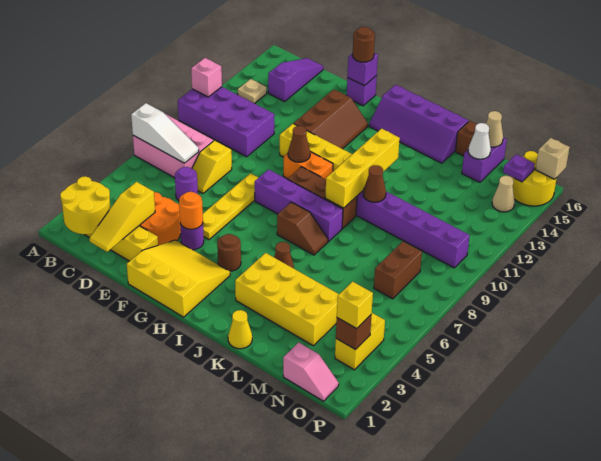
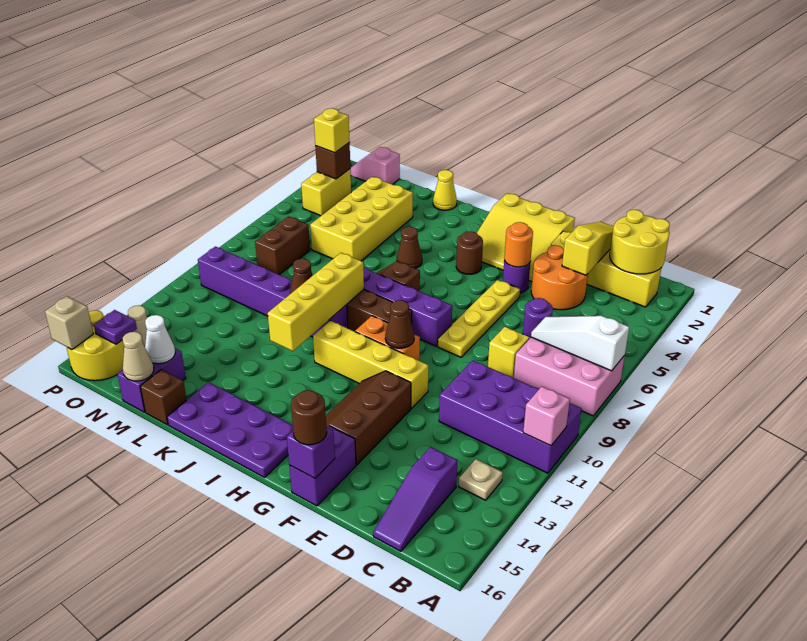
purple 1x1 brick [347,76,377,106] -> purple 1x2 brick [289,426,356,506]
purple 2x4 slope [369,85,469,163] -> purple 2x4 plate [167,382,293,477]
yellow 2x4 brick [235,253,339,346] -> yellow 2x4 brick turned to [310,177,413,261]

